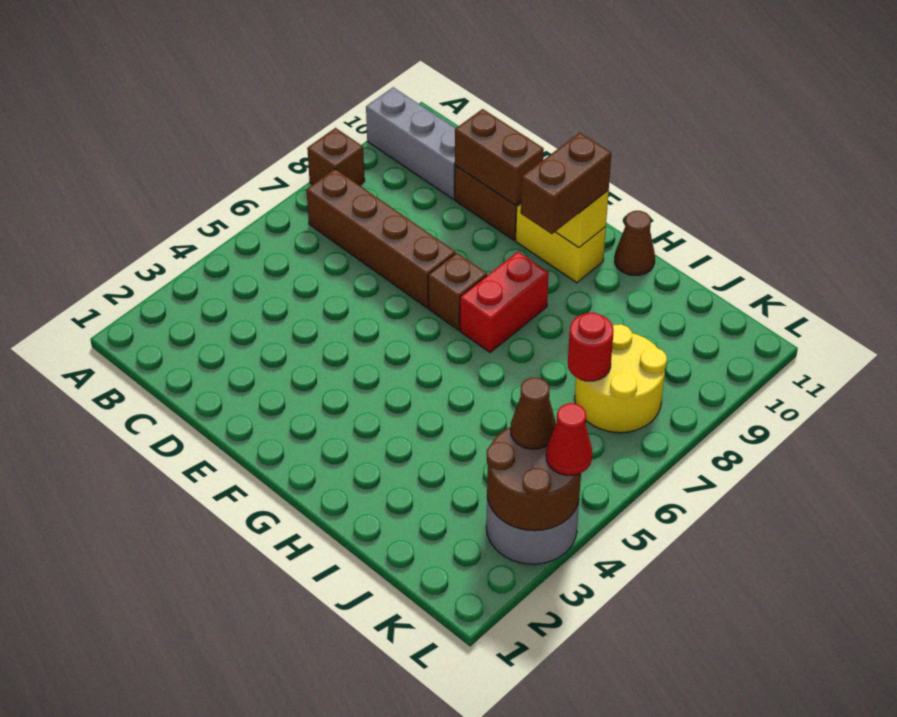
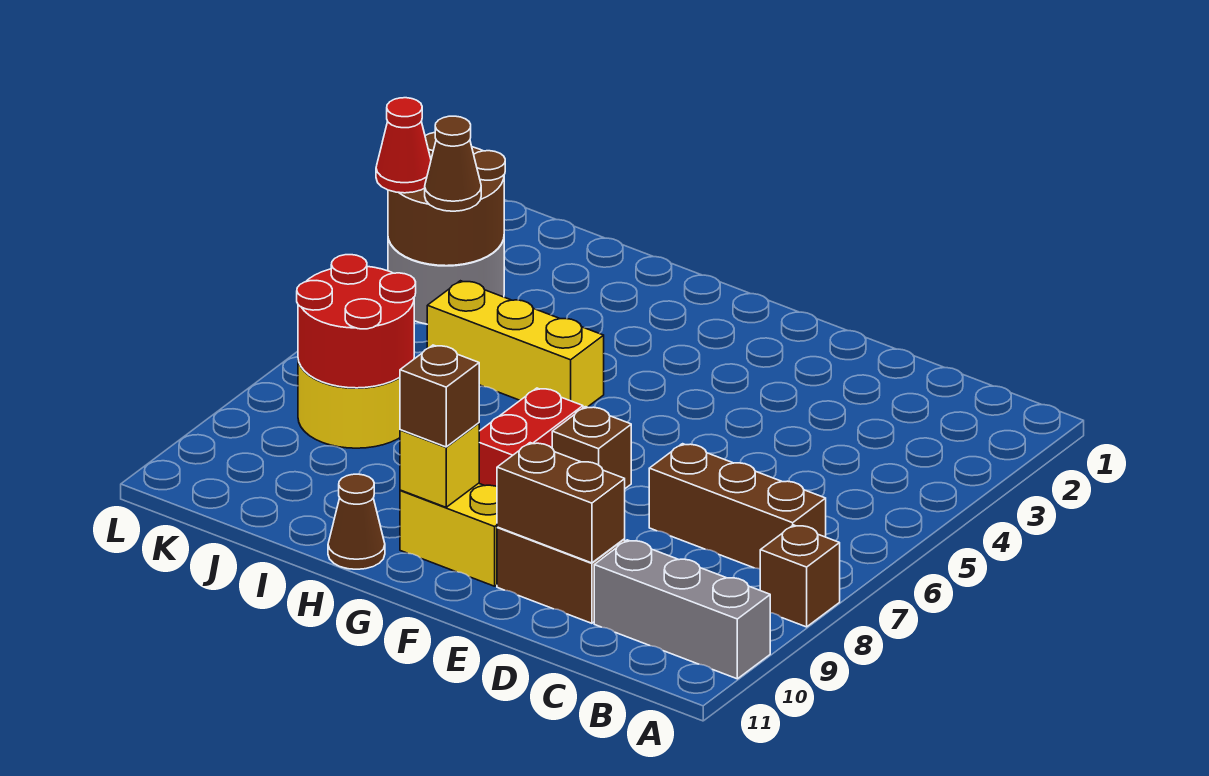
brown 1x4 brick [307,169,455,308] -> brown 1x3 brick [649,444,826,569]
brown 1x2 brick [521,133,611,234] -> brown 1x1 brick [400,345,479,447]
none -> yellow 1x3 brick [427,281,604,408]
red 1x1 round brick [568,313,614,381] -> red 2x2 round brick [297,255,416,388]

